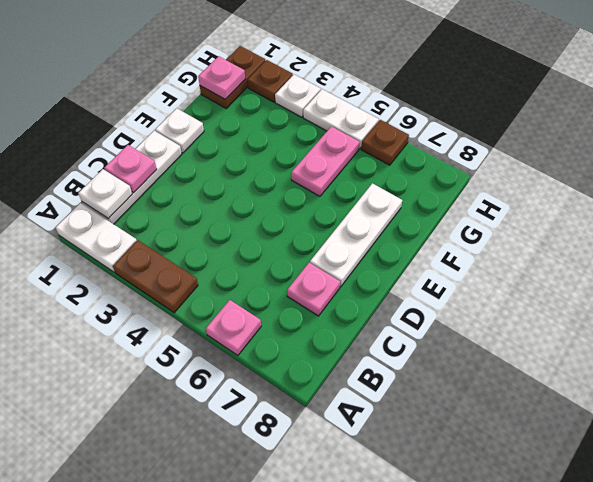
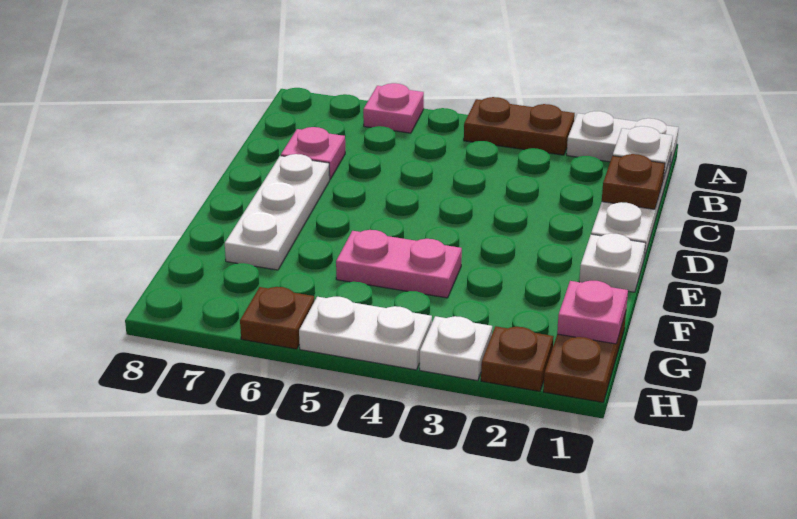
pink 1x1 plate [104,145,157,193] -> brown 1x1 plate [602,154,665,209]
pink 1x2 plate [291,126,360,196] -> pink 1x2 plate turned to [336,230,462,298]

